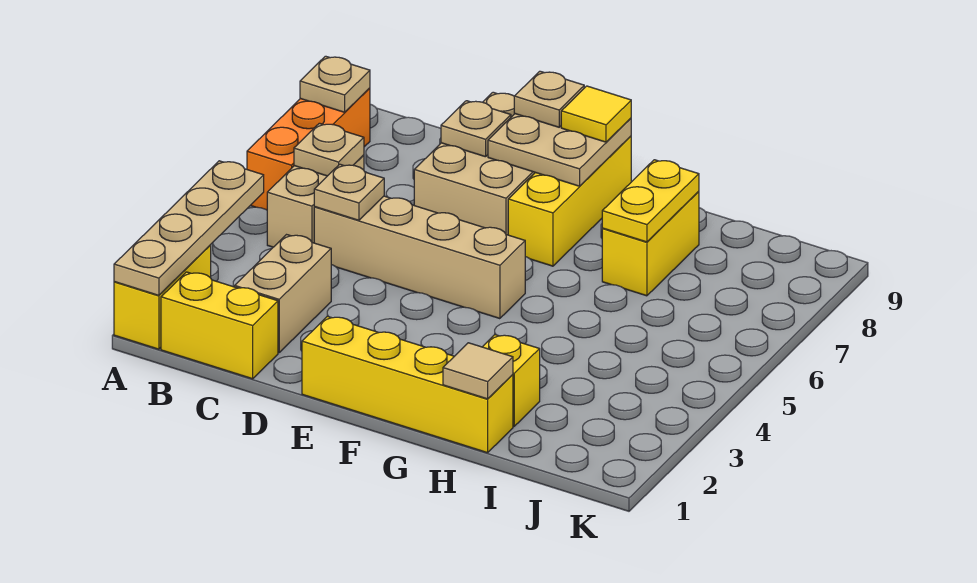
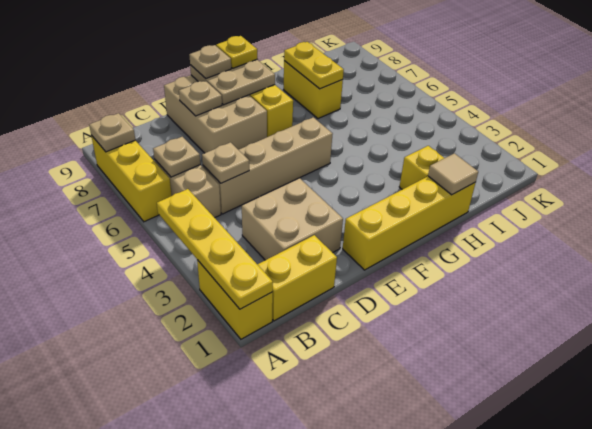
tan 1x4 plate [114,161,264,295] -> yellow 1x4 plate [157,189,273,309]
orange 1x3 brick [247,88,370,210] -> yellow 1x3 brick [91,135,172,222]
tan 1x2 brick [235,235,331,353] -> tan 2x2 brick [242,178,343,260]
yellow 1x1 tile [561,86,631,142] -> yellow 1x1 plate [216,36,257,68]

